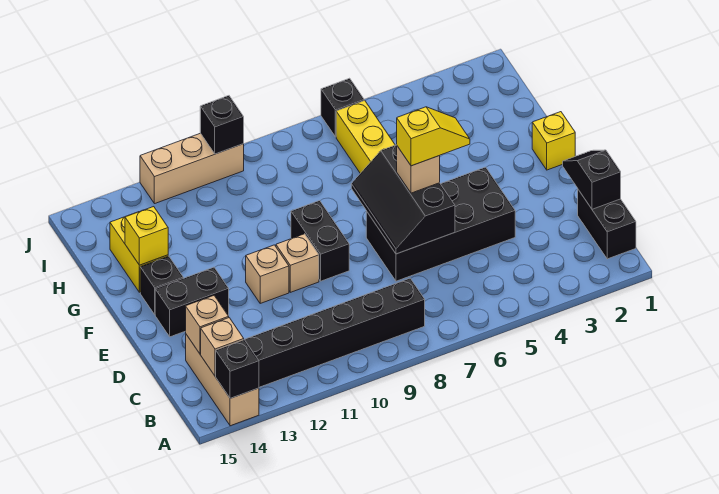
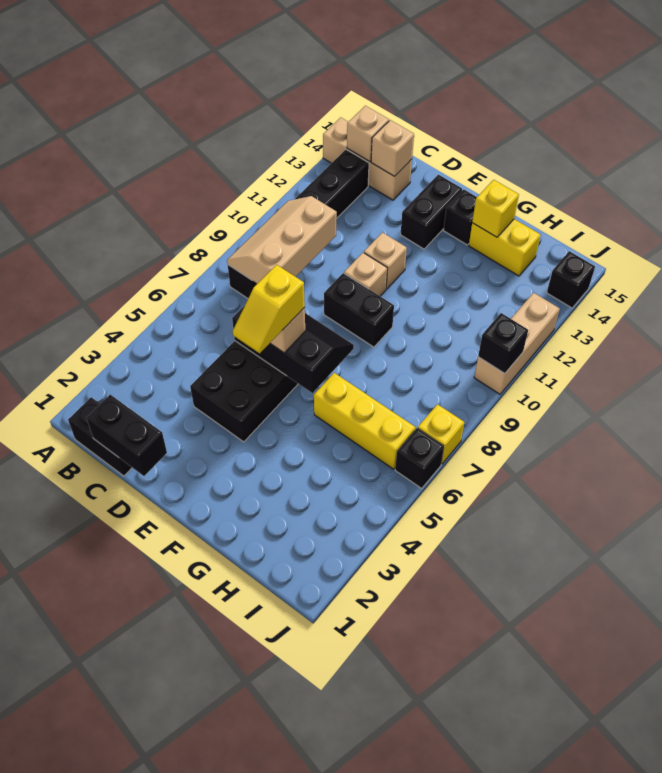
black 1x1 brick [216,340,259,398] -> black 1x1 brick moved to [547,251,595,308]
none -> tan 2x3 slope [227,196,337,284]
black 1x2 slope [563,150,621,209] -> black 1x2 brick [86,395,167,476]
yellow 1x1 brick [532,112,575,170] -> yellow 1x1 brick moved to [418,404,464,464]

